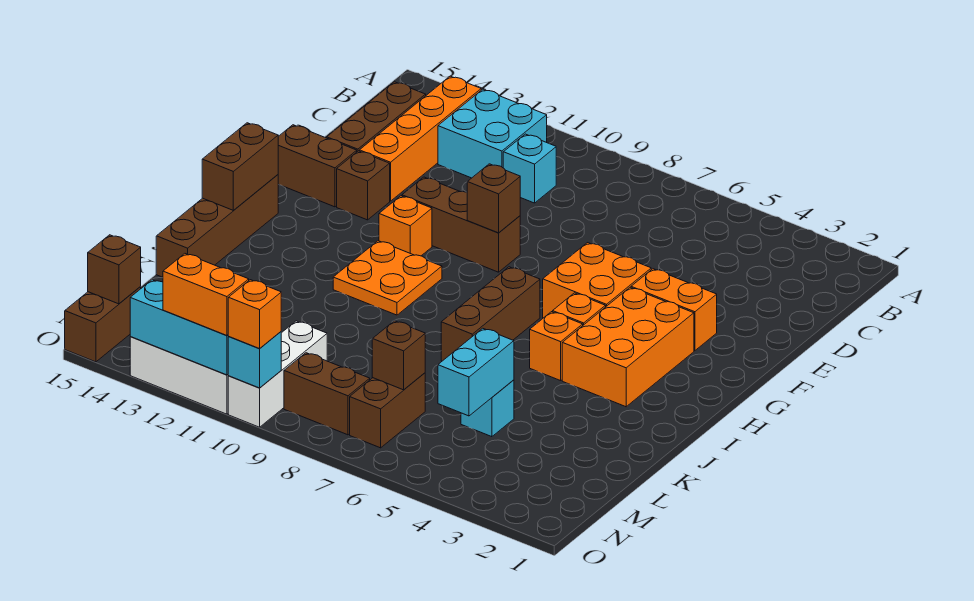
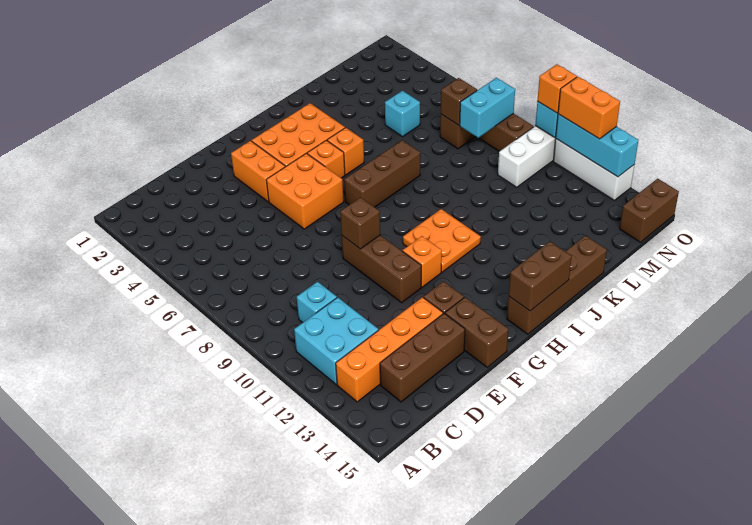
cyan 1x2 brick [438,328,514,416] -> cyan 1x2 brick moved to [460,78,515,138]
brown 1x1 brick [88,235,141,304] -> none

